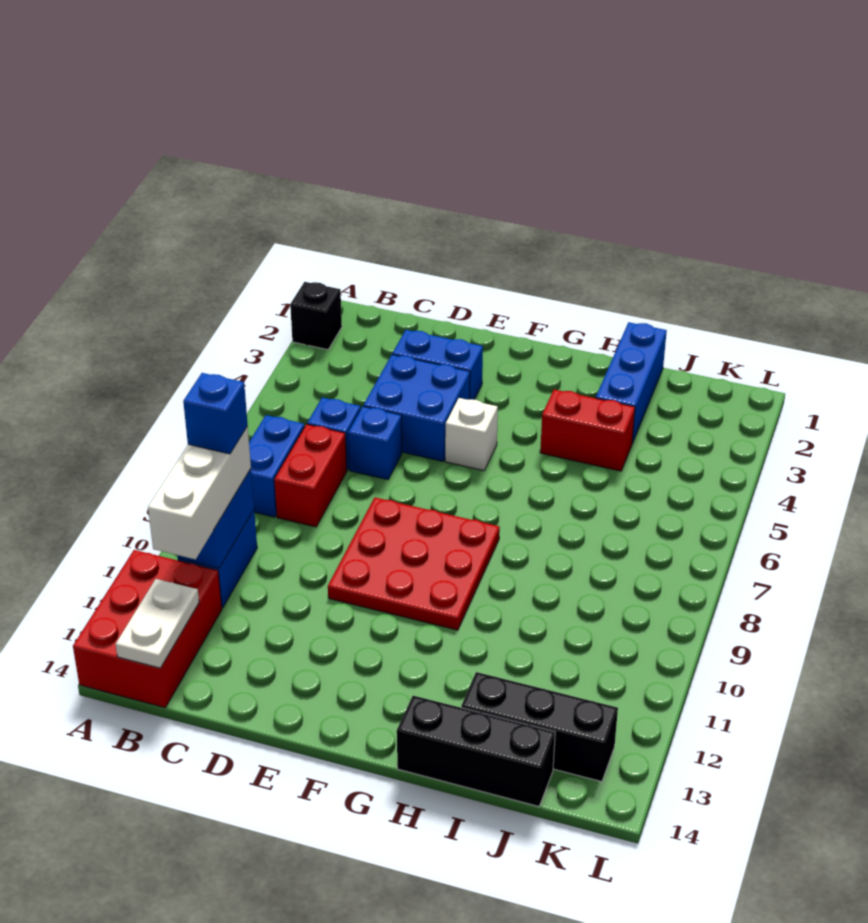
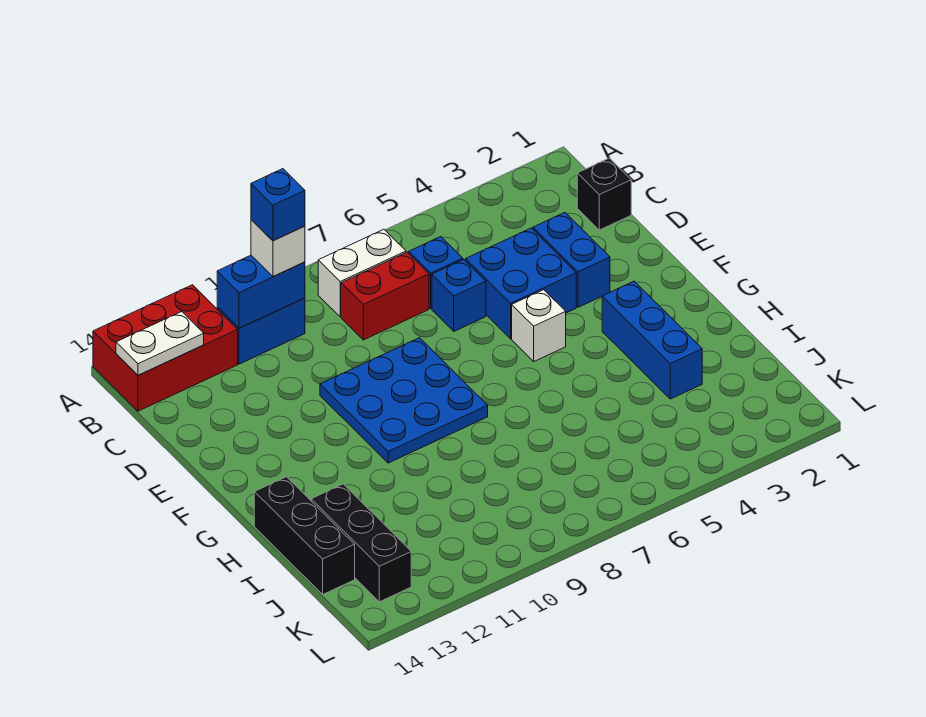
black 1x1 brick [290,282,342,350] -> black 1x1 brick moved to [577,158,631,230]
blue 1x2 brick [249,415,305,517] -> white 1x2 brick [318,229,406,317]
white 1x3 brick [148,426,251,559] -> white 1x1 brick [251,220,305,277]
red 3x3 plate [328,497,500,630] -> blue 3x3 plate [320,338,488,463]
red 1x2 brick [540,389,635,471] -> none
blue 1x3 brick [596,322,667,444] -> blue 1x3 brick turned to [602,281,702,399]

